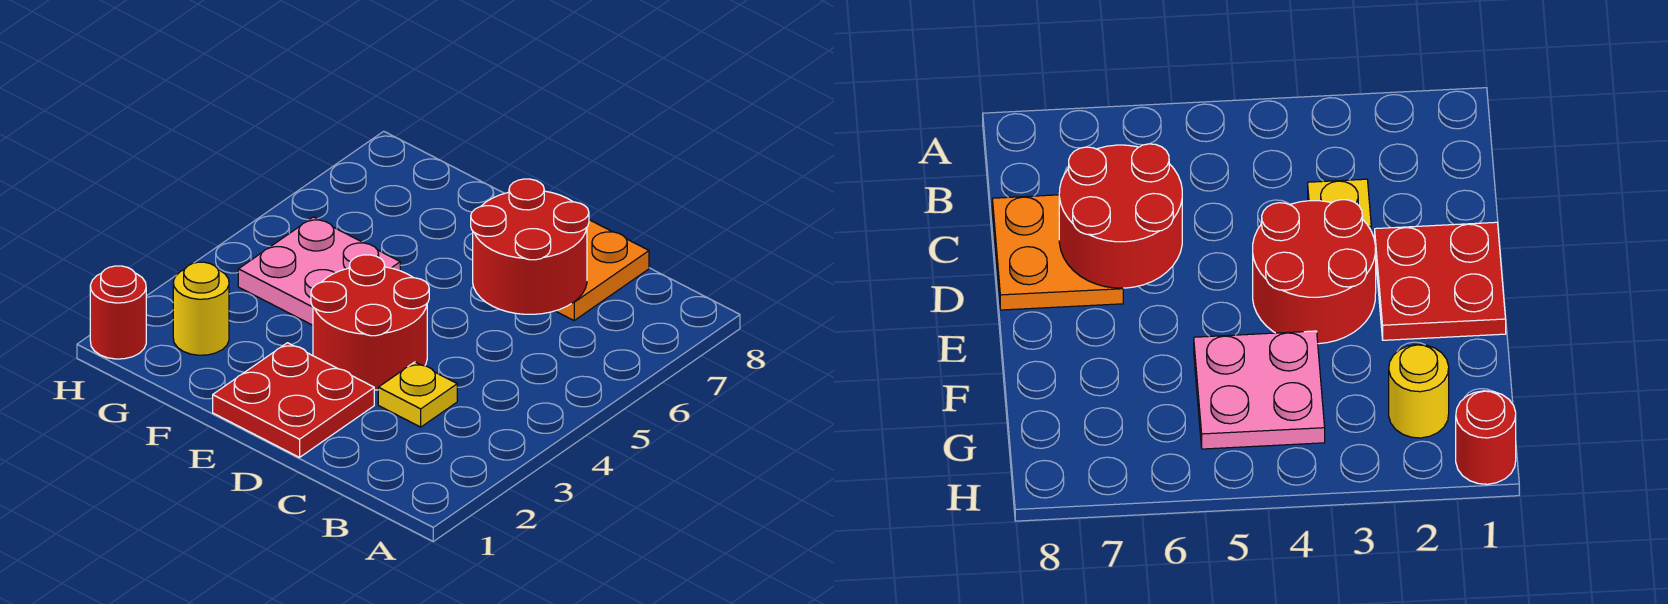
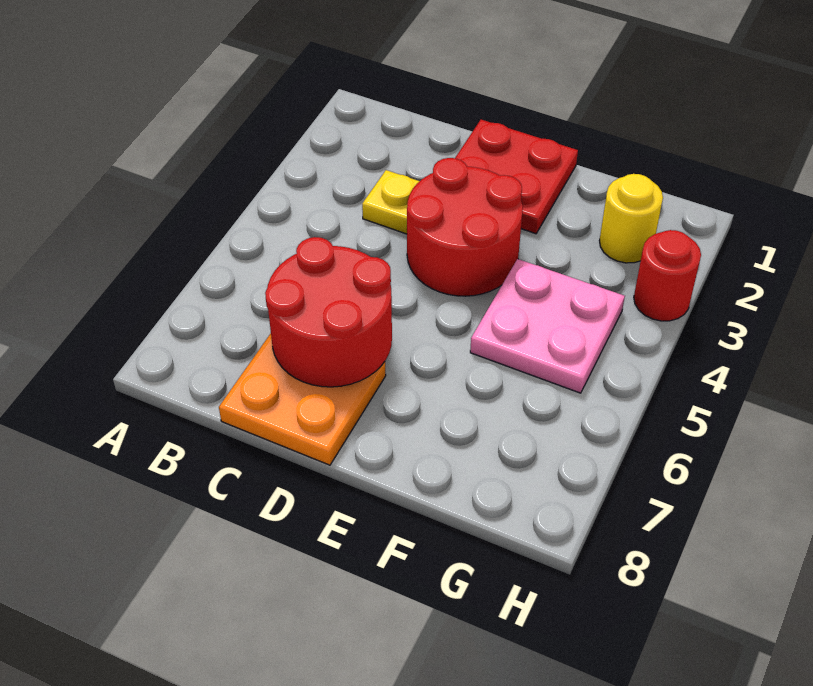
red 1x1 round brick [90,266,146,359] -> red 1x1 round brick moved to [634,230,701,321]

